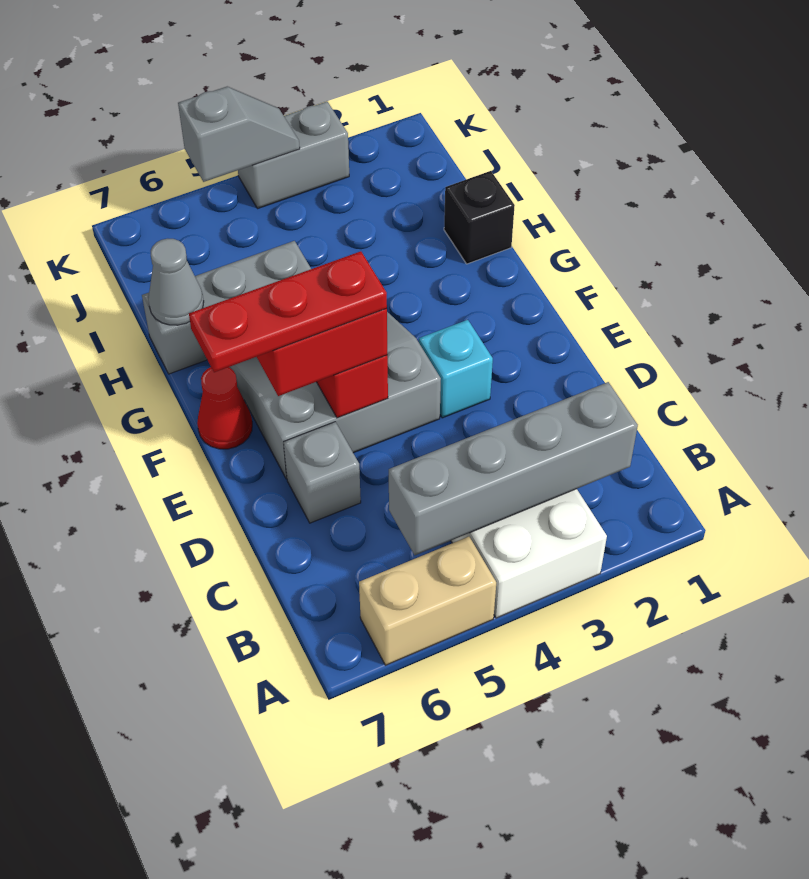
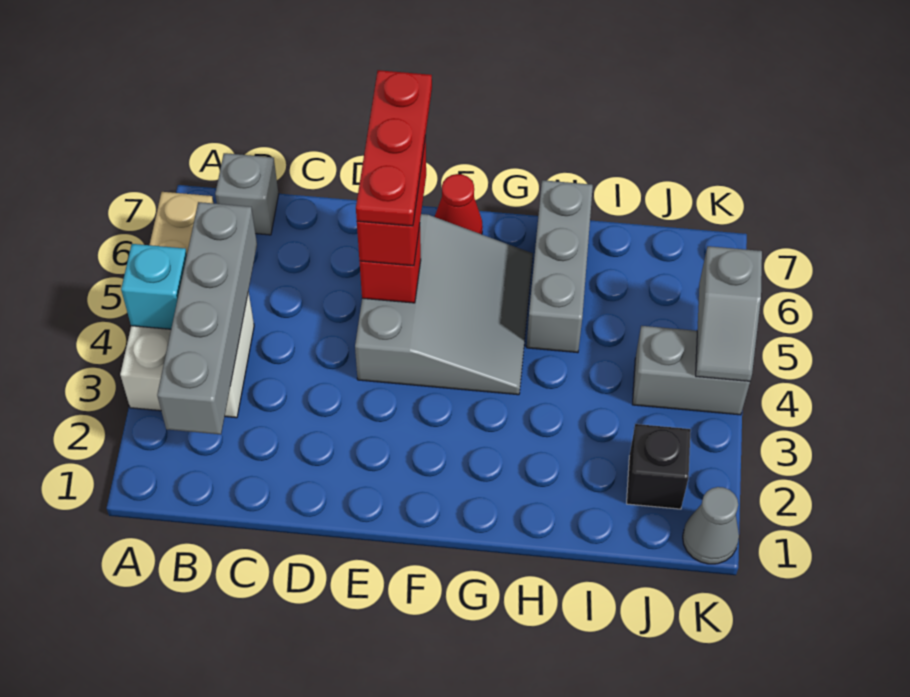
grey 1x1 brick [284,422,361,523] -> grey 1x1 brick moved to [215,153,279,235]
cyan 1x1 brick [419,320,493,418] -> cyan 1x1 brick moved to [121,244,187,329]
black 1x1 brick [444,171,515,264] -> black 1x1 brick moved to [627,424,691,509]
grey 1x1 cone [148,239,204,325] -> grey 1x1 cone moved to [683,487,739,564]
grey 1x2 brick [238,101,349,209] -> grey 1x2 brick turned to [632,326,750,415]

